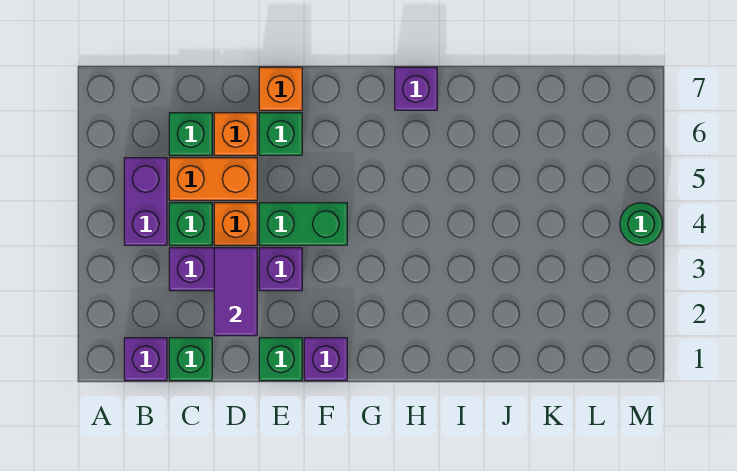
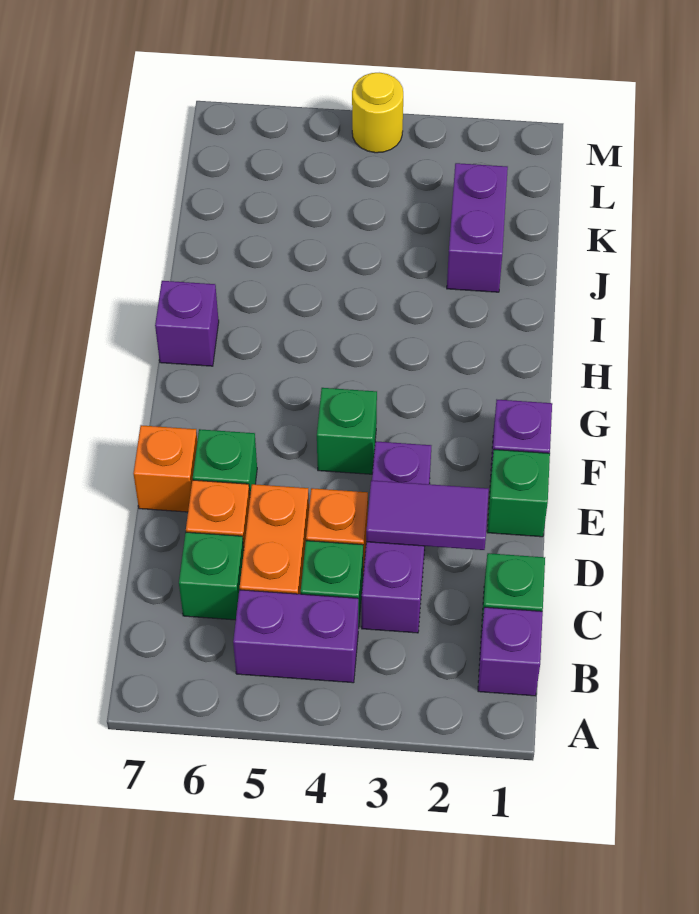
green 1x2 brick [259,203,347,245] -> green 1x1 brick [317,388,377,474]
none -> purple 1x2 brick [447,163,508,292]
green 1x1 round brick [620,203,663,245] -> yellow 1x1 round brick [352,73,403,153]

